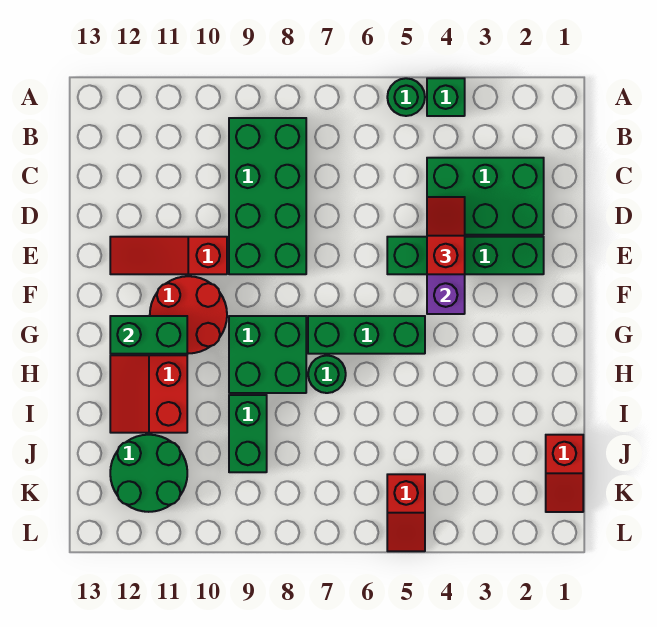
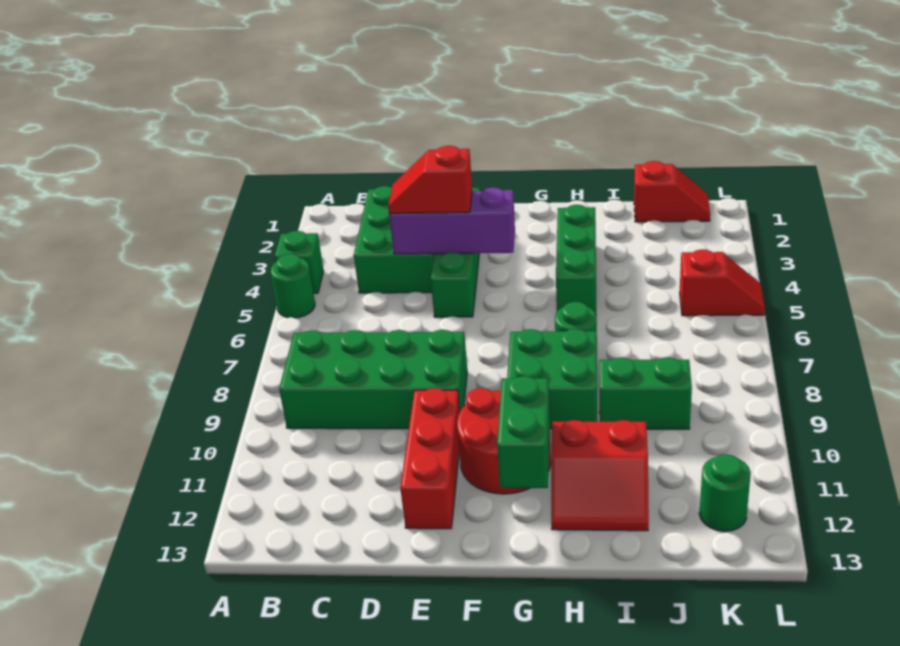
red 1x3 slope [110,237,227,274] -> red 1x3 brick [400,388,460,529]
green 1x3 brick [308,316,425,354] -> green 1x3 brick moved to [556,205,596,313]
green 2x2 round brick [110,435,187,512] -> green 1x1 round brick [699,454,751,531]

